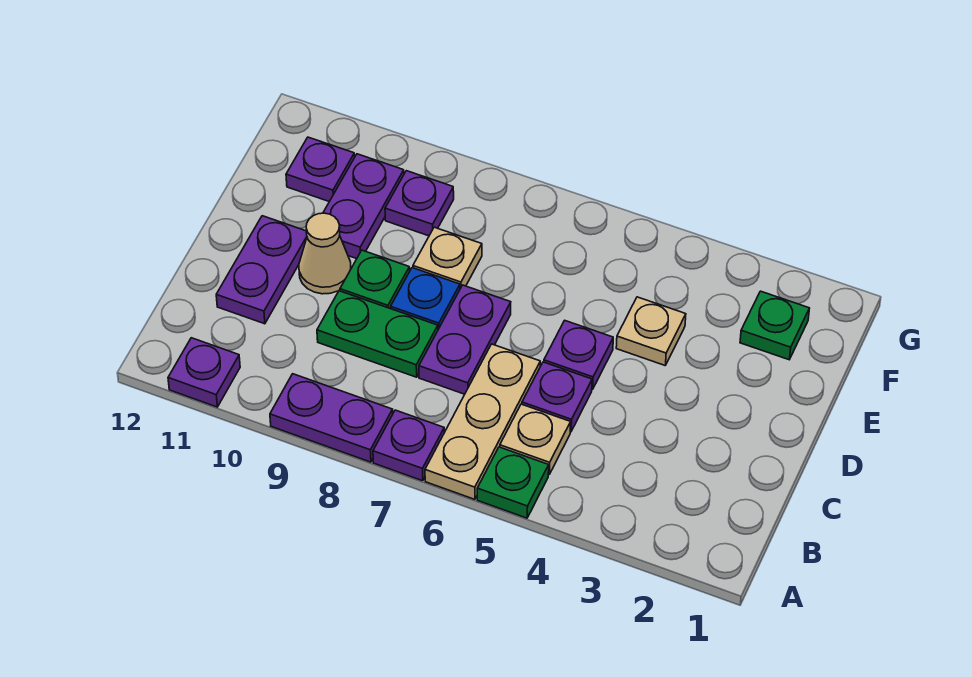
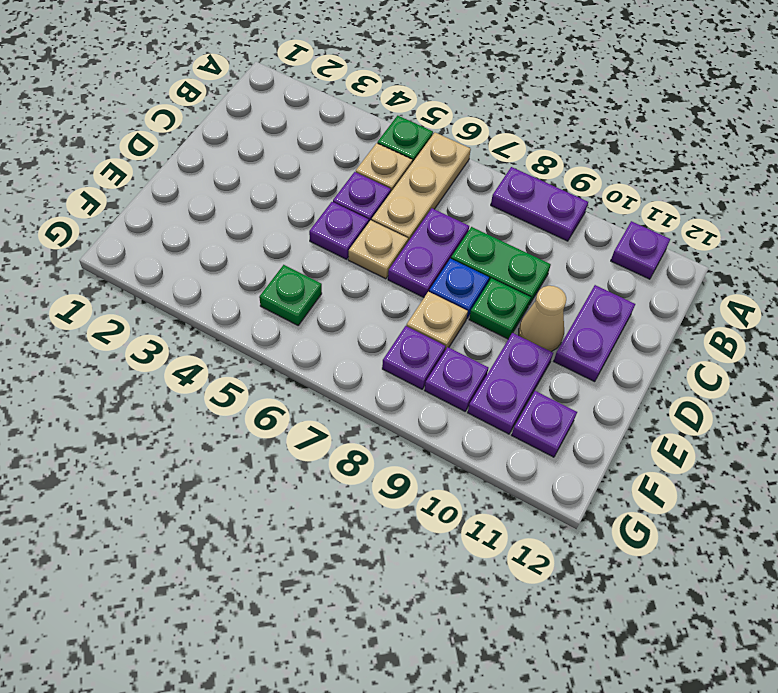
purple 1x1 plate [373,410,444,481] -> purple 1x1 plate moved to [382,326,445,389]
tan 1x1 plate [616,297,686,365] -> tan 1x1 plate moved to [348,220,408,279]
green 1x1 plate [740,291,809,360] -> green 1x1 plate moved to [259,265,322,325]

